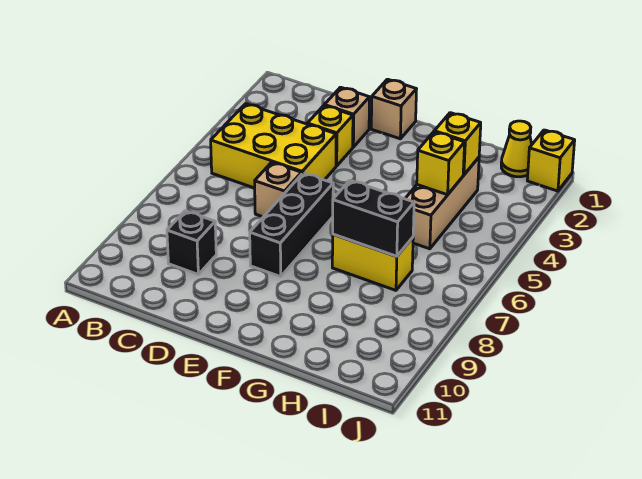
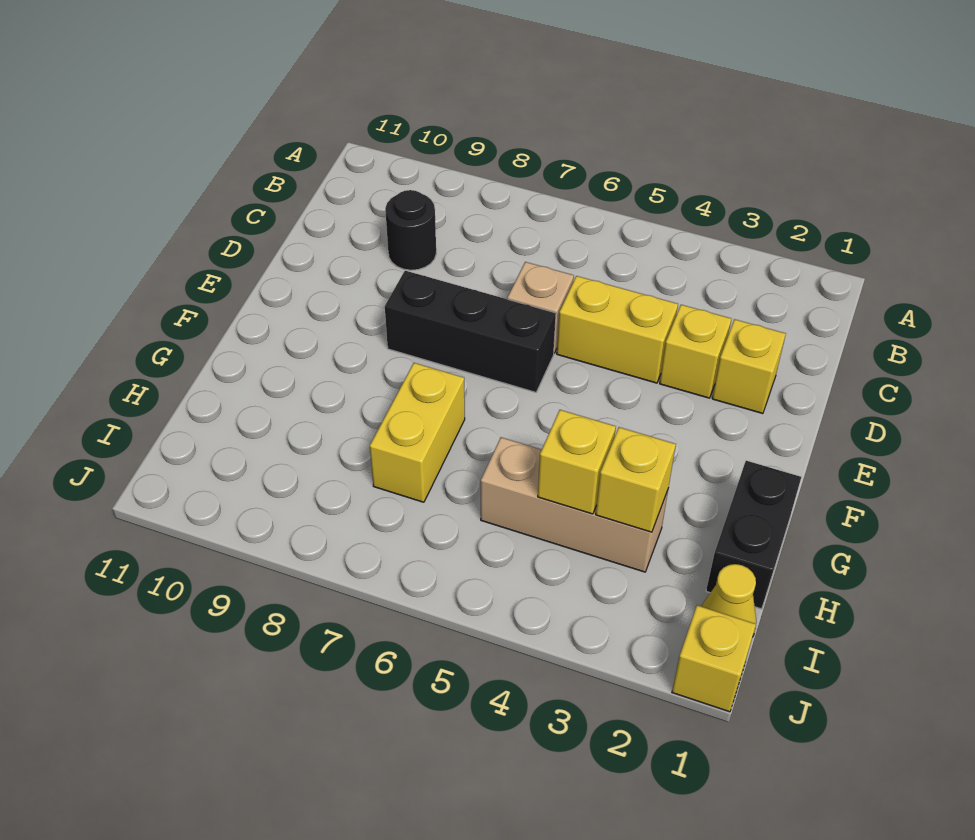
yellow 2x3 brick [211,104,336,188] -> yellow 1x2 brick [557,276,678,383]
black 1x1 brick [167,211,216,274] -> black 1x1 round brick [385,190,436,270]
tan 1x1 brick [324,87,370,147] -> yellow 1x1 brick [712,319,786,414]
tan 1x1 brick [371,79,416,139] -> none
black 1x2 brick [333,180,414,256] -> black 1x2 brick moved to [706,461,801,609]

